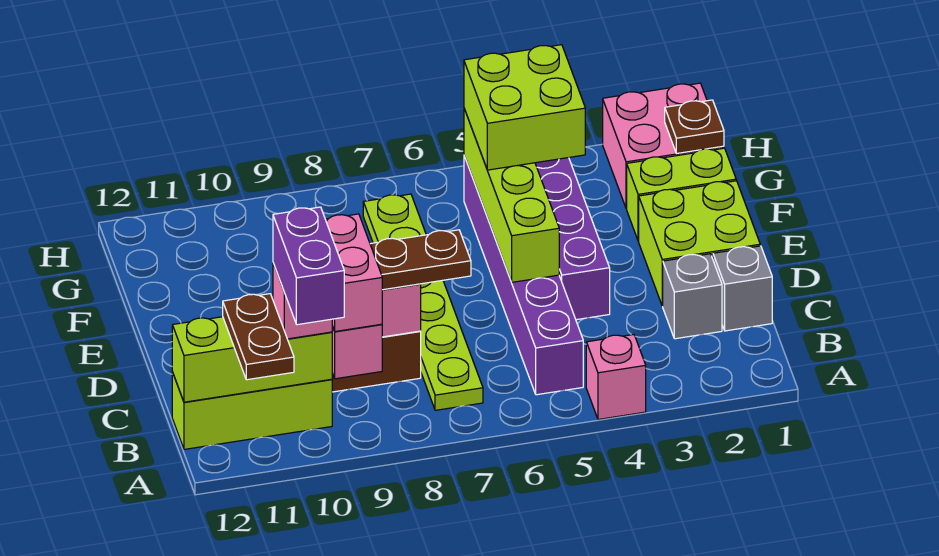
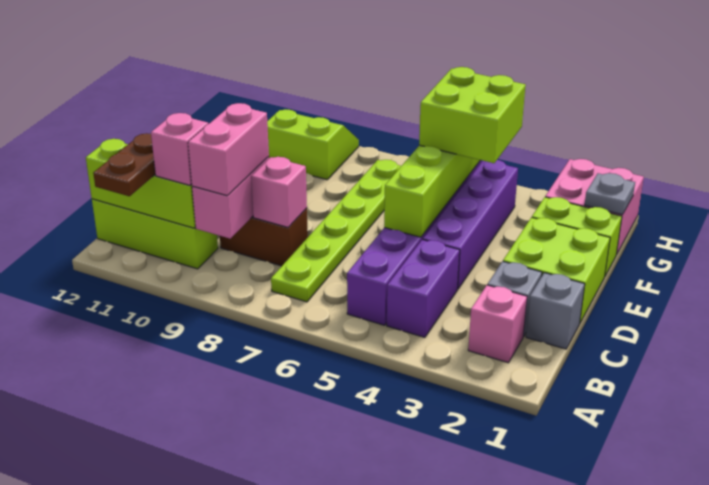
pink 1x1 brick [586,335,646,419] -> pink 1x1 brick moved to [468,285,527,363]
purple 1x2 brick [273,207,344,325] -> purple 1x2 brick moved to [387,239,460,337]
brown 1x2 plate [370,230,471,290] -> none
brown 1x1 plate [665,100,724,154] -> grey 1x1 plate [585,173,635,215]
none -> lime 2x2 slope [267,109,359,180]

